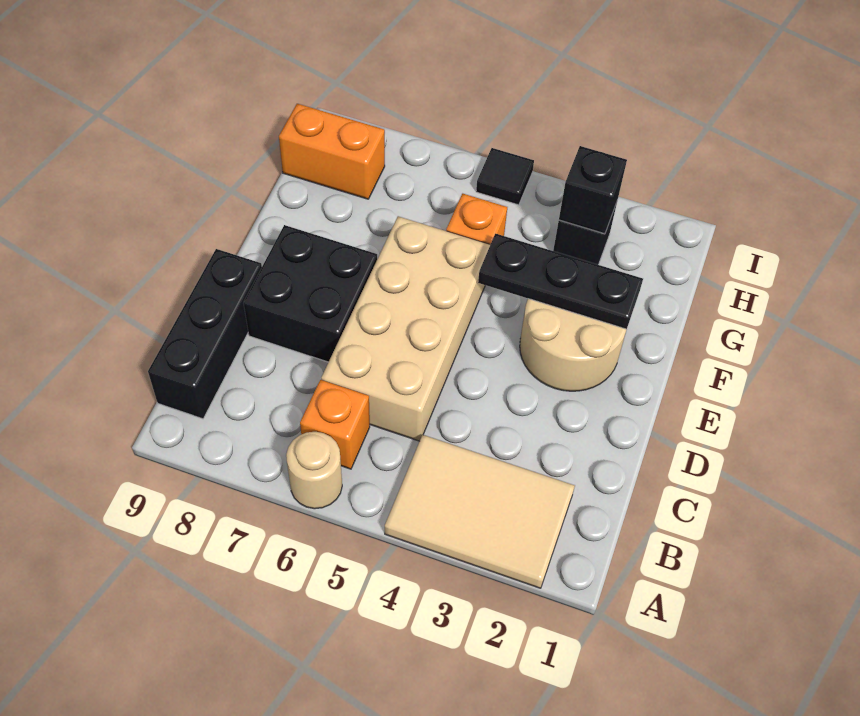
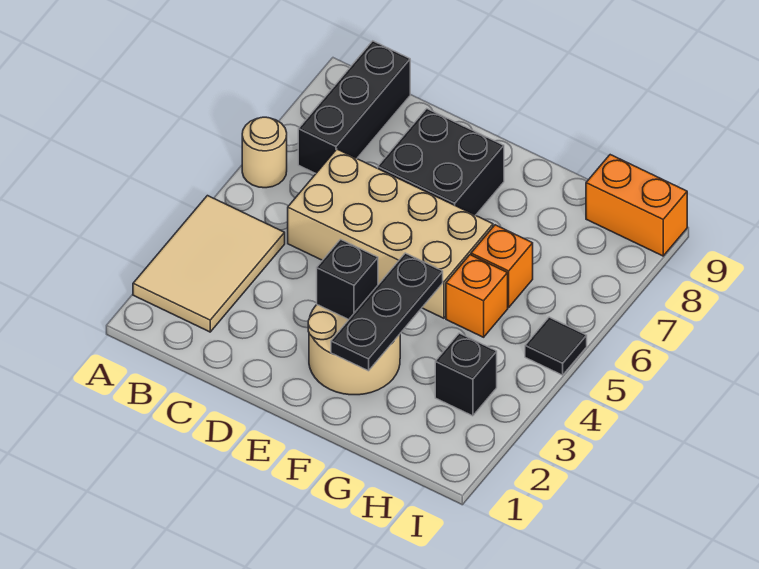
orange 1x1 brick [300,380,370,469] -> orange 1x1 brick moved to [471,225,533,307]
black 1x3 brick [148,249,262,419] -> black 1x3 brick turned to [298,41,410,173]
black 1x1 brick [559,146,627,234] -> black 1x1 brick moved to [317,239,378,320]
orange 1x2 brick [279,104,385,199] -> orange 1x2 brick turned to [586,155,687,256]

